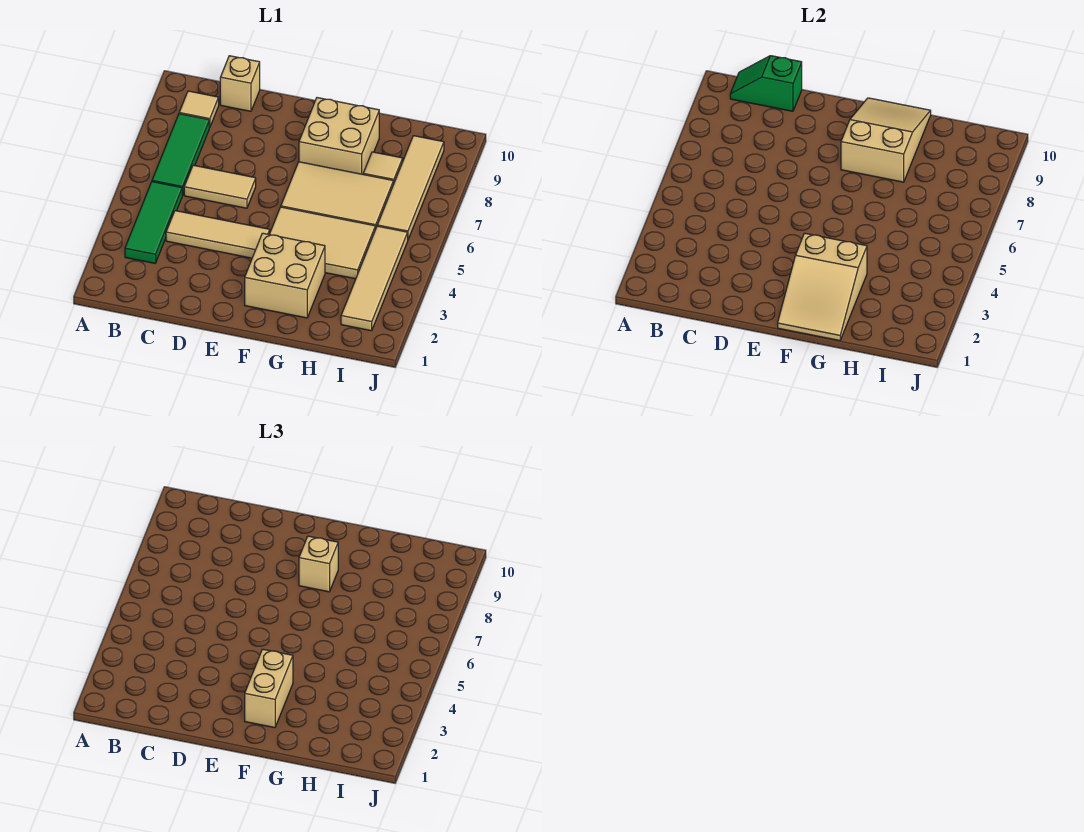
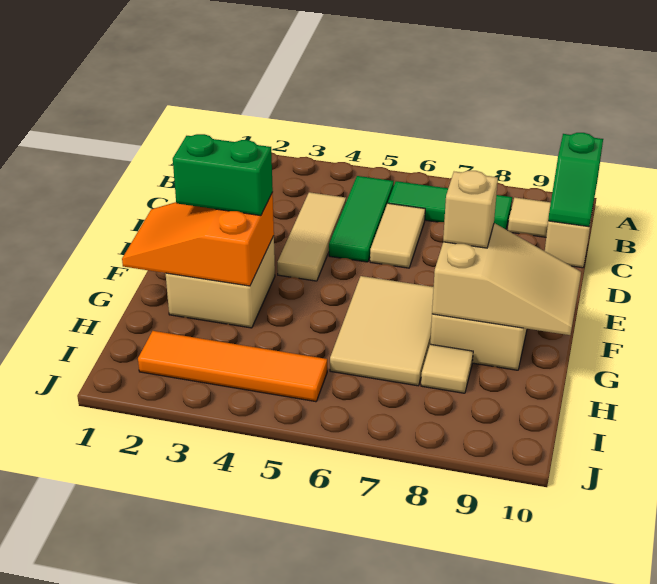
green 1x3 tile [125,182,182,263] -> green 1x3 tile turned to [329,176,394,262]
green 1x2 slope [730,56,802,111] -> green 1x2 slope turned to [548,133,603,227]
tan 2x3 slope [778,233,867,341] -> orange 2x3 slope [122,193,274,286]
tan 1x2 brick [245,649,293,728] -> green 1x2 brick [173,134,273,216]
tan 2x3 tile [269,207,375,279] -> none
tan 1x4 tile [341,226,408,331] -> orange 1x4 tile [138,331,327,402]
tan 1x4 tile [377,136,444,239] -> none

